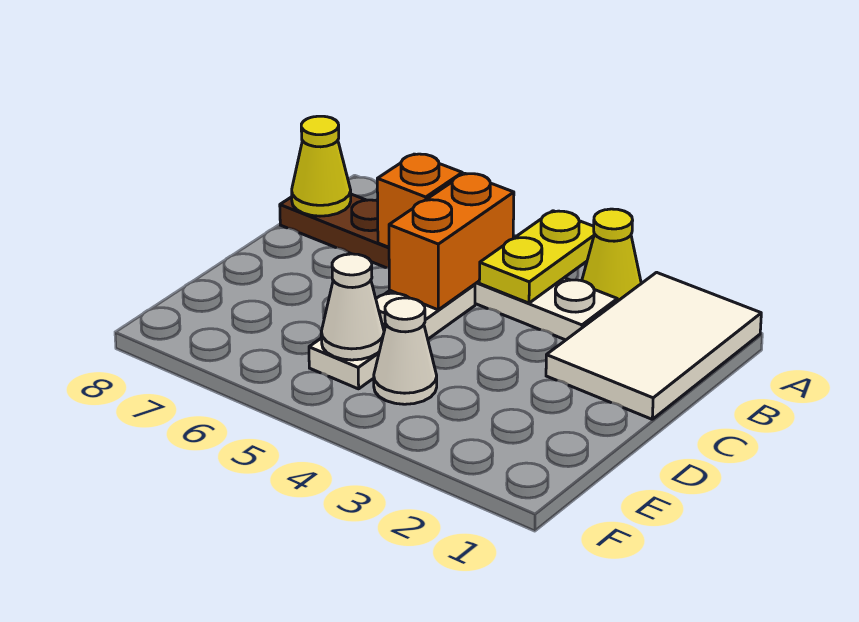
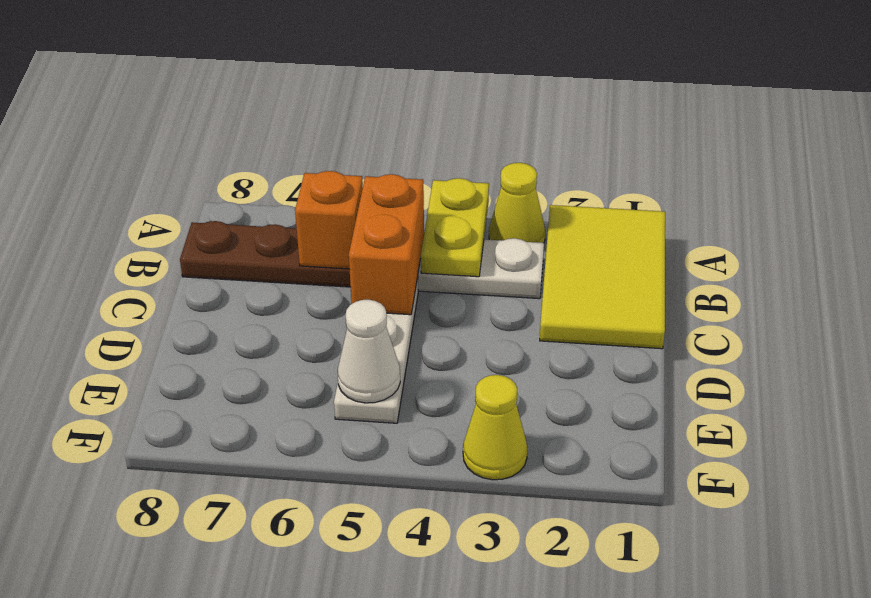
white 2x3 tile [546,272,761,419] -> yellow 2x3 tile [540,205,665,349]
yellow 1x1 cone [292,116,351,216] -> yellow 1x1 cone moved to [463,375,527,480]
white 1x1 cone [374,298,437,404] -> none

